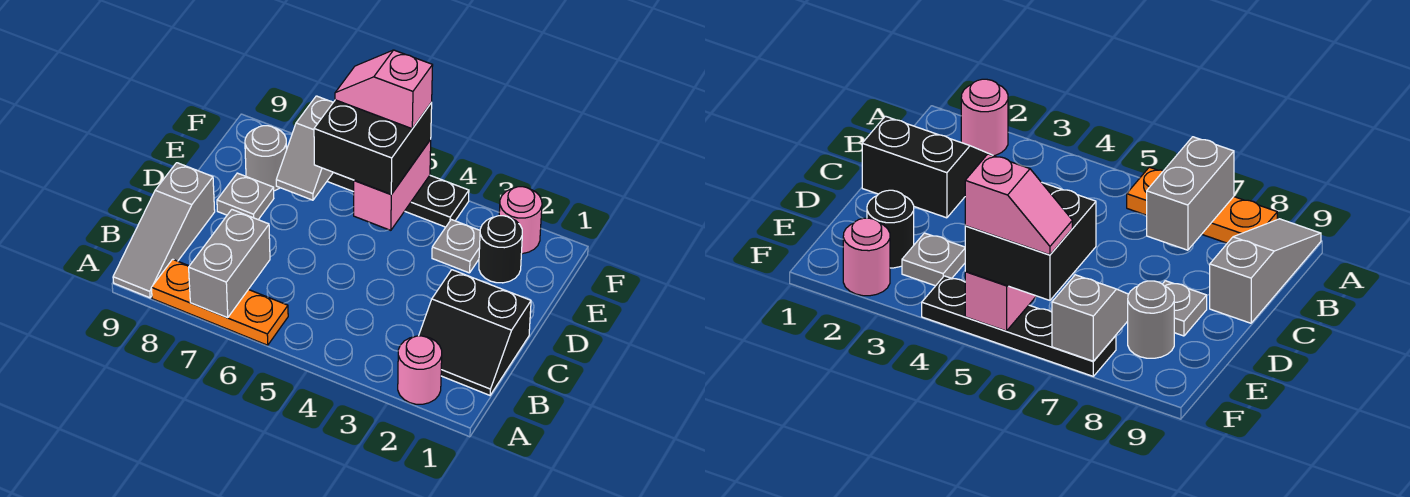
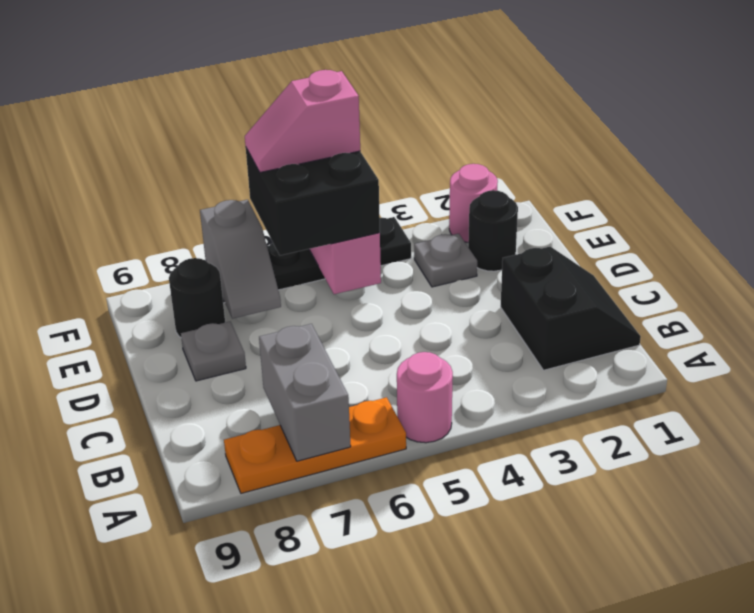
pink 1x1 round brick [398,336,442,404] -> pink 1x1 round brick moved to [397,352,453,443]
grey 1x3 slope [113,163,215,298] -> none
black 2x2 slope [419,270,531,395] -> black 2x2 slope turned to [501,247,641,370]
grey 1x1 round brick [245,126,287,191] -> black 1x1 round brick [169,258,225,337]

